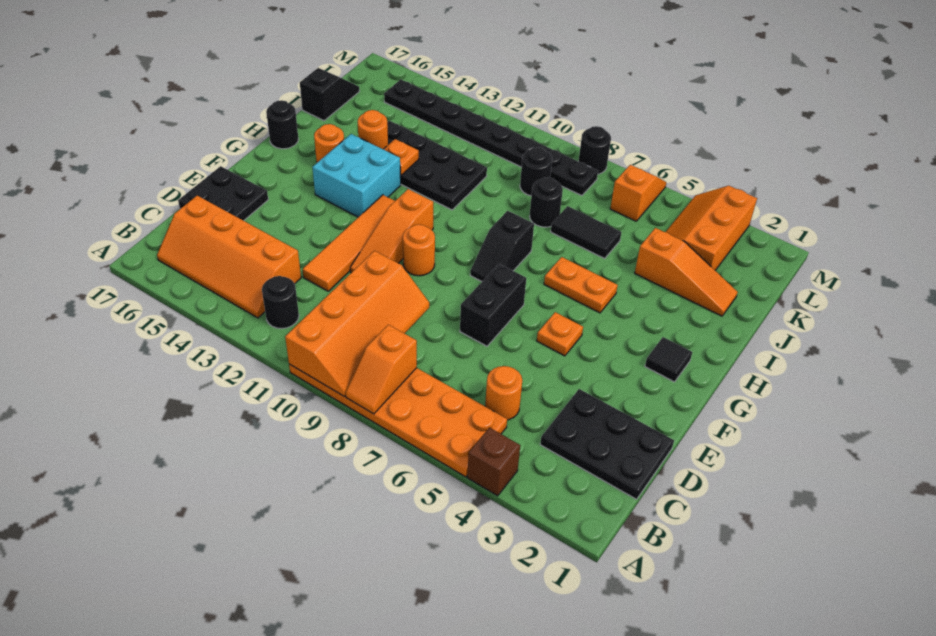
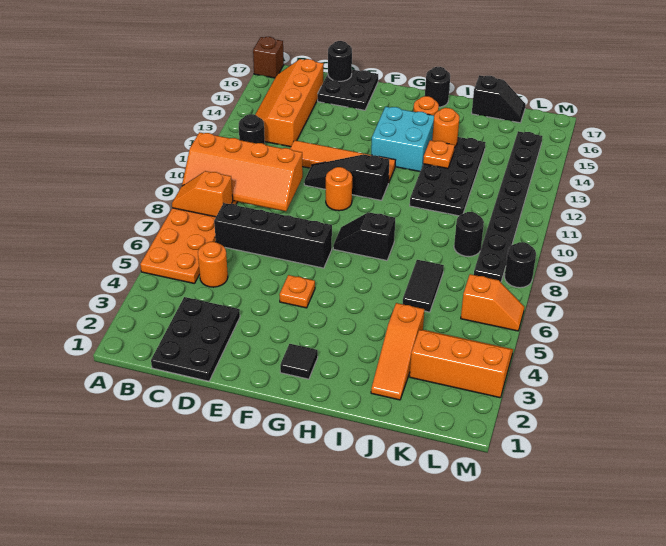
brown 1x1 brick [467,428,520,496] -> brown 1x1 brick moved to [253,37,284,78]
black 1x2 brick [460,264,526,346] -> black 1x4 brick [214,203,332,268]
orange 1x3 slope [350,189,433,273] -> black 1x3 slope [304,154,389,200]
orange 1x2 plate [544,257,618,313] -> none
black 1x1 round brick [530,177,563,227] -> black 1x1 round brick moved to [328,41,352,81]

